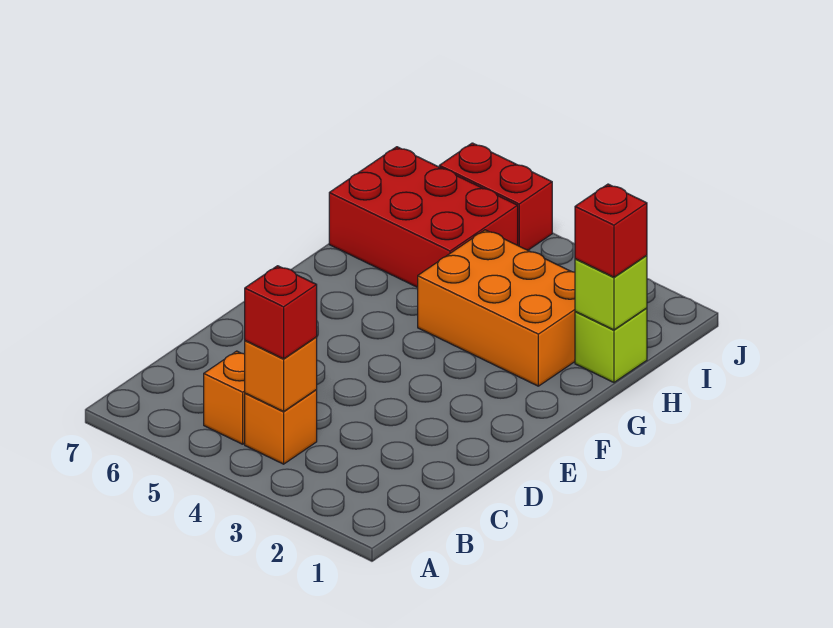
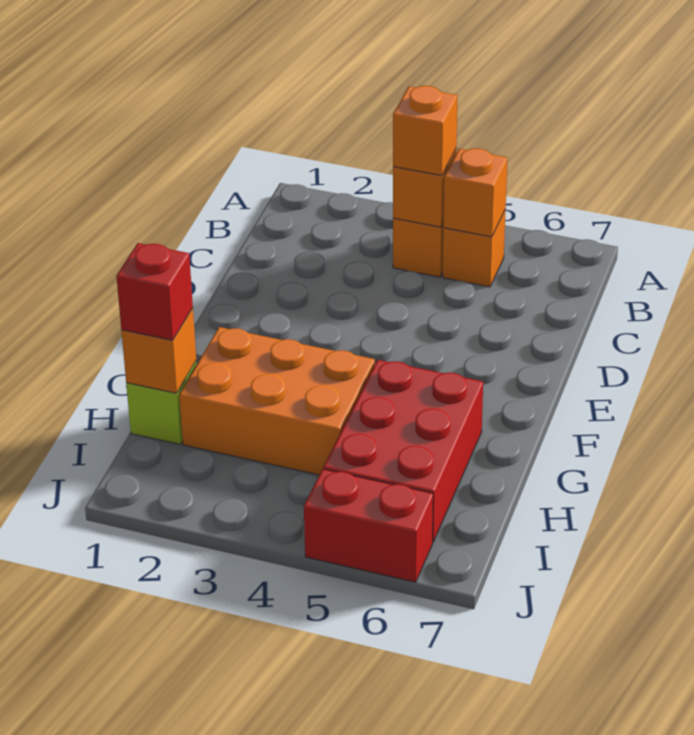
red 1x1 brick [245,266,317,359] -> orange 1x1 brick [393,86,458,176]
none -> orange 1x1 brick [443,148,507,237]
lime 1x1 brick [575,255,647,330] -> orange 1x1 brick [121,308,196,393]
red 2x3 brick [329,147,518,287] -> red 2x3 brick turned to [323,360,483,542]

